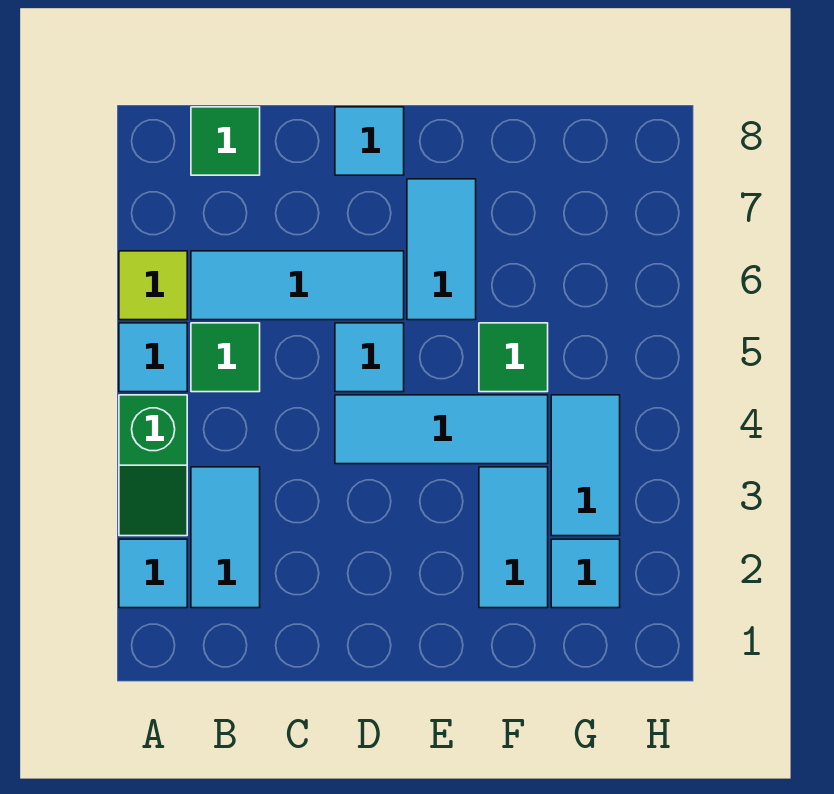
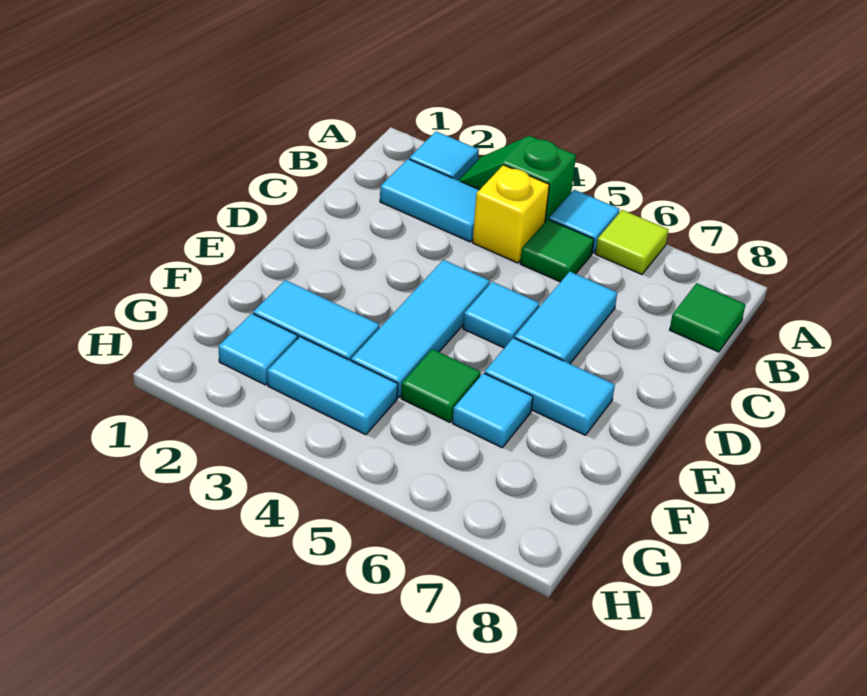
none -> yellow 1x1 brick [473,165,549,263]
cyan 1x3 tile [191,251,404,320] -> cyan 1x2 tile [514,272,617,364]
cyan 1x1 tile [335,107,404,175] -> cyan 1x1 tile moved to [453,373,533,448]

